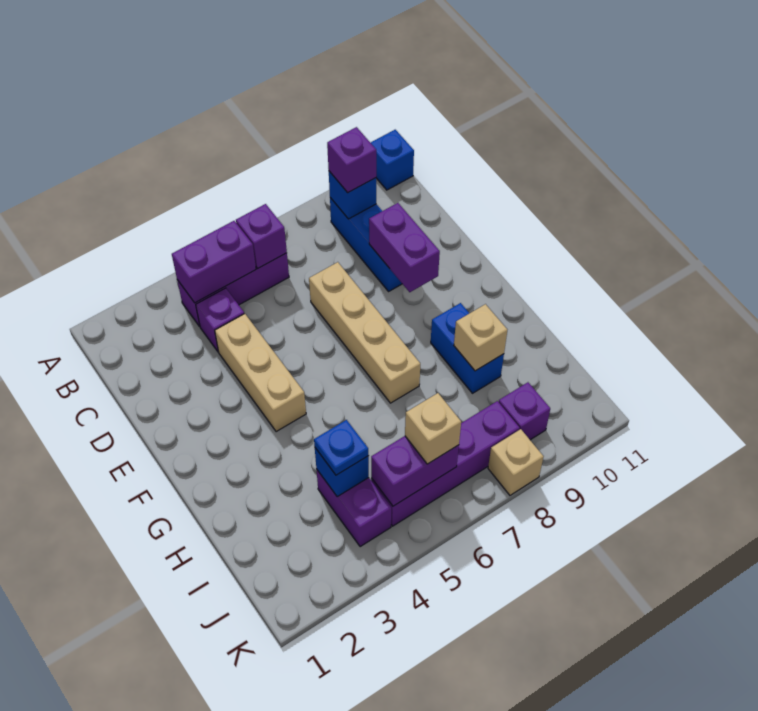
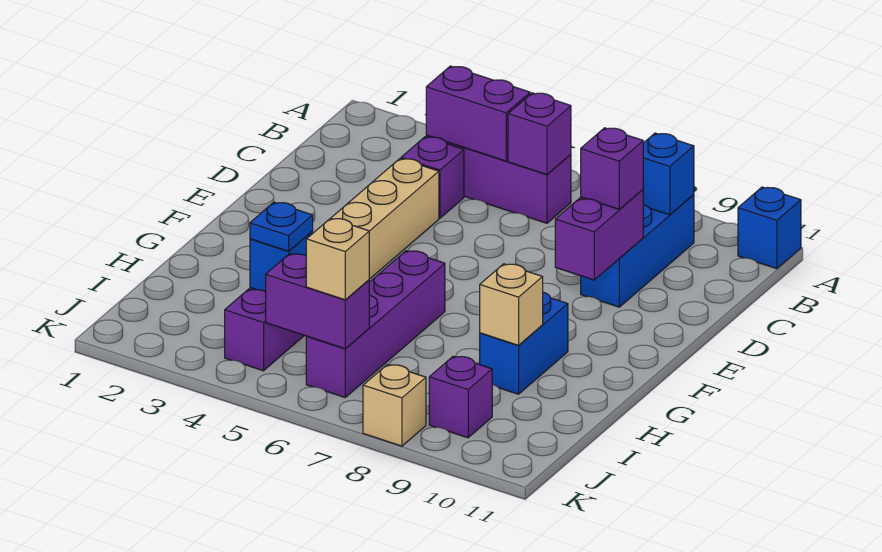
purple 1x1 brick [327,127,376,193] -> purple 1x1 brick moved to [581,128,643,210]
tan 1x4 brick [309,262,420,403] -> none
purple 1x4 brick [371,401,520,526] -> purple 1x4 brick turned to [306,251,445,397]

